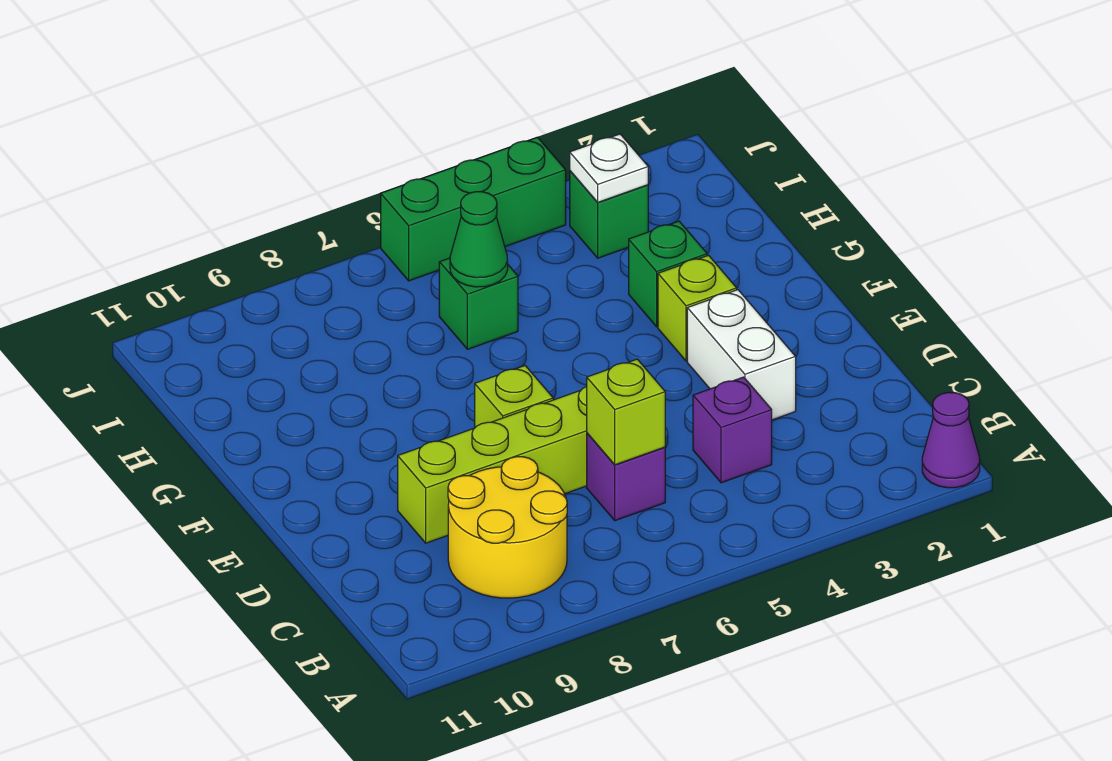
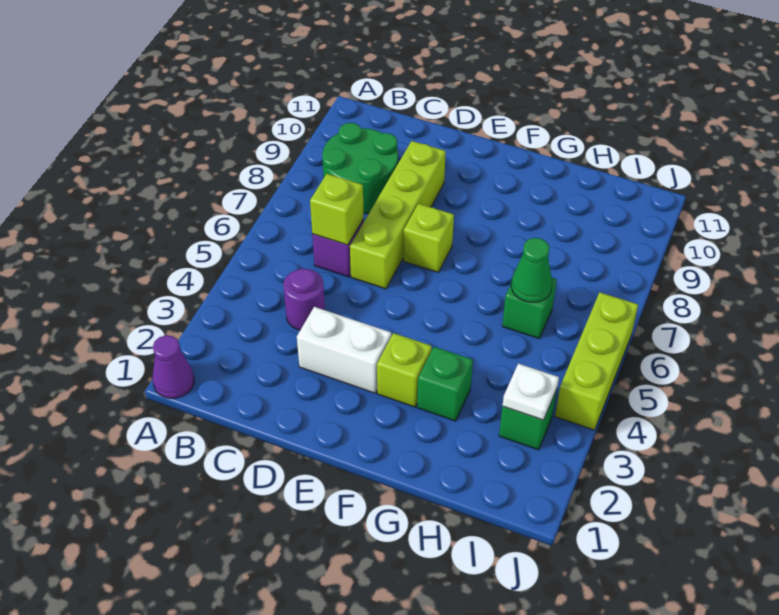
yellow 2x2 round brick [448,457,567,598] -> green 2x2 round brick [322,123,398,214]
purple 1x1 brick [693,377,772,483] -> purple 1x1 round brick [283,269,325,330]
green 1x3 brick [381,137,566,281] -> lime 1x3 brick [555,292,638,430]

